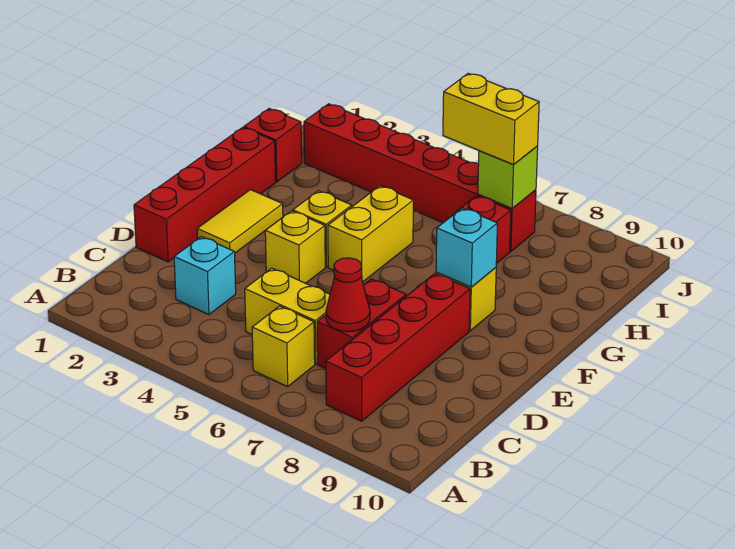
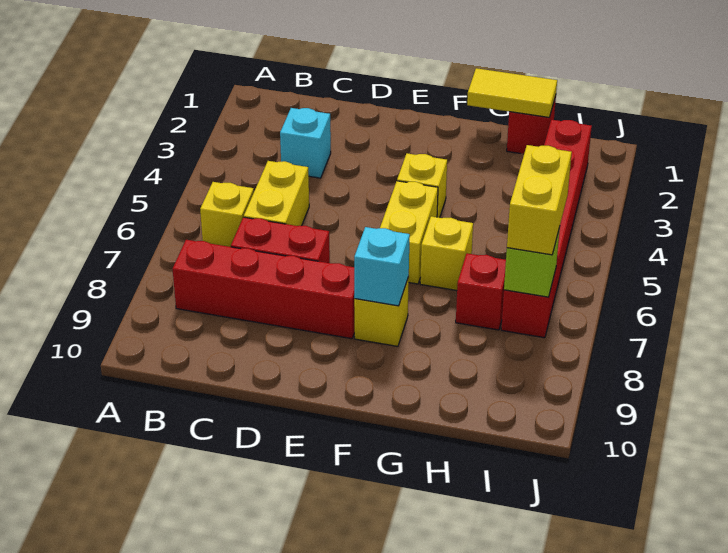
red 1x1 cone [326,258,370,332] -> none
red 1x4 brick [134,127,276,262] -> none
yellow 1x2 tile [197,190,283,253] -> yellow 1x2 tile moved to [467,68,557,117]
yellow 1x1 brick [265,211,325,283] -> yellow 1x1 brick moved to [420,216,473,290]
yellow 1x2 brick [328,186,413,282] -> yellow 1x2 brick turned to [380,181,438,284]

